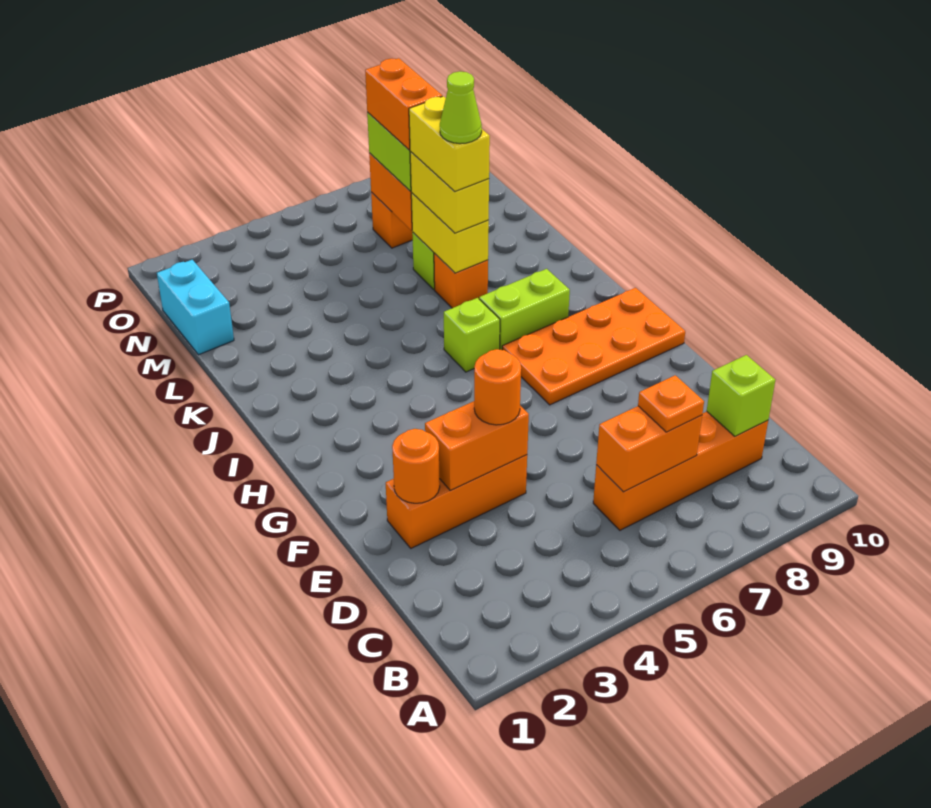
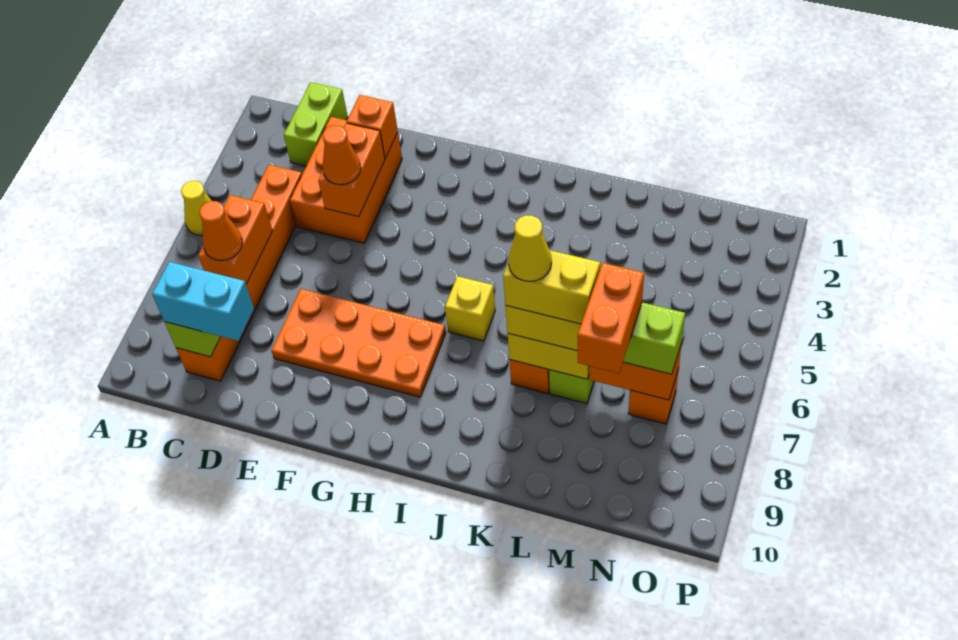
none -> yellow 1x1 cone [181,181,211,236]
orange 1x4 brick [593,412,768,530] -> orange 1x6 brick [176,165,302,381]
orange 1x1 plate [638,375,704,432] -> orange 1x1 cone [199,201,243,261]
orange 1x3 brick [386,455,527,548] -> orange 2x3 brick [290,117,402,243]
orange 1x1 round brick [392,429,440,503] -> orange 1x1 brick [346,95,398,158]
orange 1x1 round brick [474,349,521,425] -> orange 1x1 cone [323,125,361,185]
orange 2x4 plate [502,288,685,405] -> orange 2x4 plate turned to [272,289,446,397]
lime 1x1 brick [444,298,500,372] -> yellow 1x1 brick [445,276,495,341]
lime 1x2 brick [479,269,570,350] -> lime 1x2 brick moved to [284,82,348,166]
lime 1x1 cone [440,72,482,144] -> yellow 1x1 cone [508,215,552,281]
cyan 1x2 brick [157,260,234,355] -> cyan 1x2 brick moved to [152,262,254,341]
orange 1x2 brick [365,58,442,150] -> orange 1x2 brick turned to [578,263,644,373]

